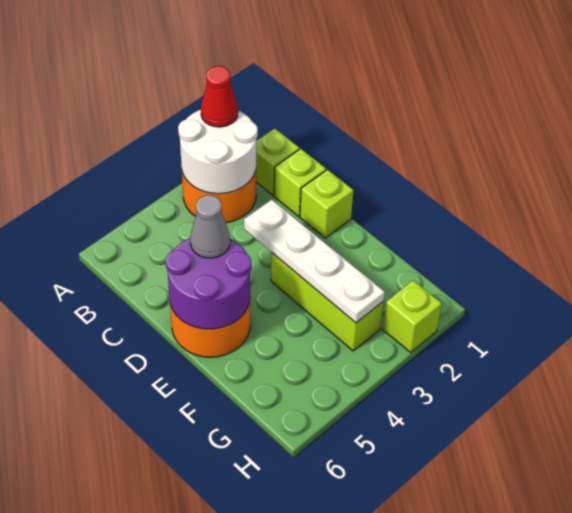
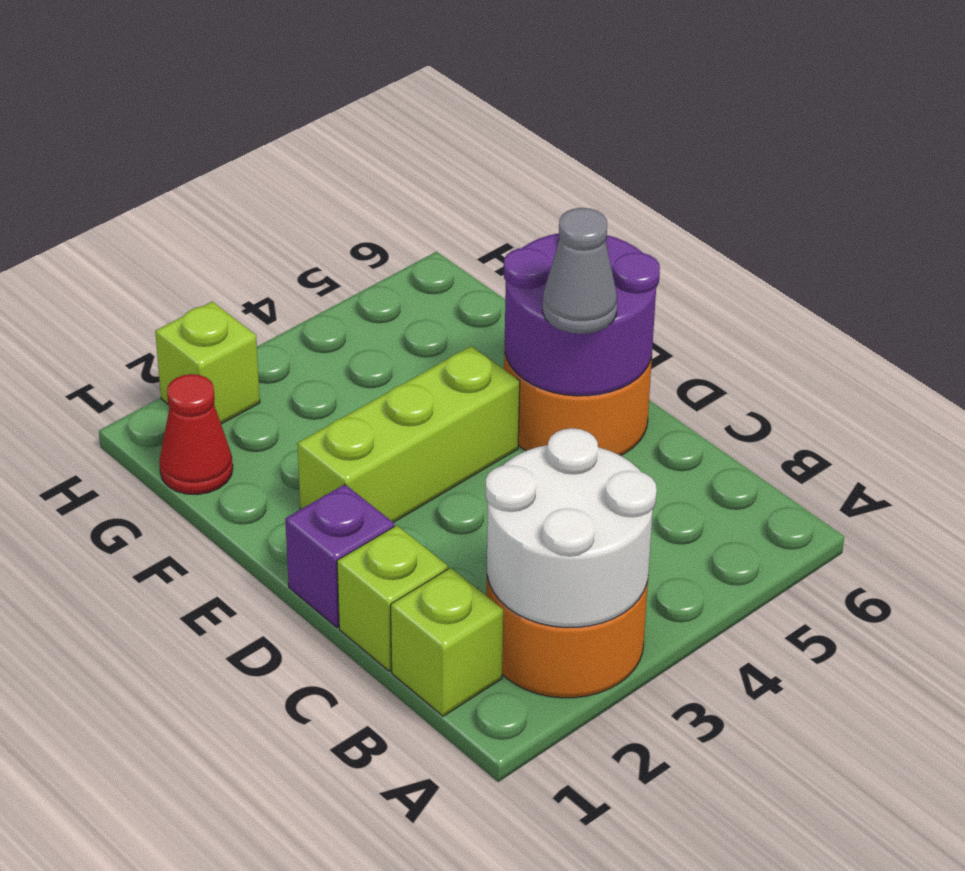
red 1x1 cone [201,66,238,127] -> red 1x1 cone moved to [159,374,233,495]
lime 1x1 brick [300,170,353,238] -> purple 1x1 brick [285,484,394,627]
white 1x4 plate [244,200,385,323] -> none
lime 1x3 brick [271,253,383,351] -> lime 1x3 brick turned to [297,346,520,522]

